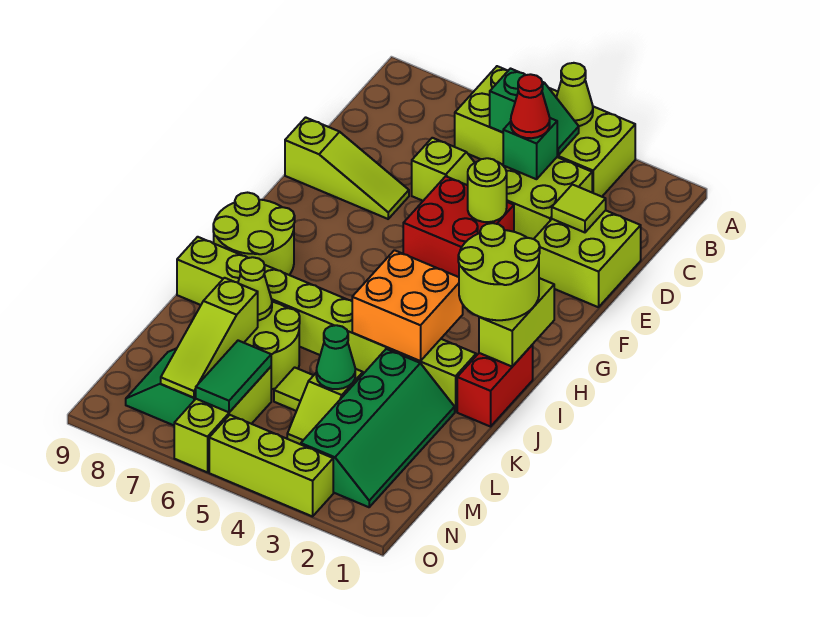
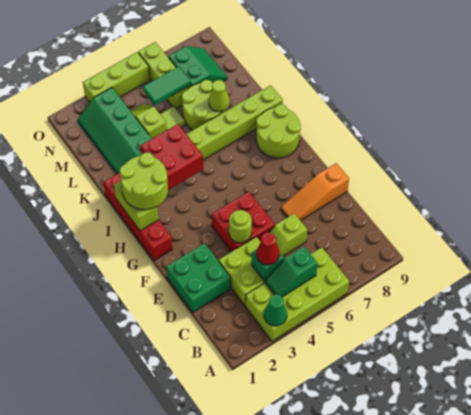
lime 1x1 cone [556,63,593,126] -> none
lime 2x2 brick [534,210,641,307] -> green 2x2 brick [166,243,231,312]
lime 1x1 tile [552,184,606,232] -> none
lime 1x3 slope [285,117,409,219] -> orange 1x3 slope [281,163,349,221]
red 1x2 brick [457,345,533,427] -> red 1x4 brick [104,173,173,261]
orange 2x2 brick [352,250,463,361] -> red 2x2 brick [141,124,203,190]
green 1x1 cone [316,325,355,389] -> green 1x1 cone moved to [264,295,287,326]
lime 1x3 slope [161,278,258,398] -> none
green 1x2 tile [195,341,271,412] -> green 1x2 tile turned to [143,66,191,105]

